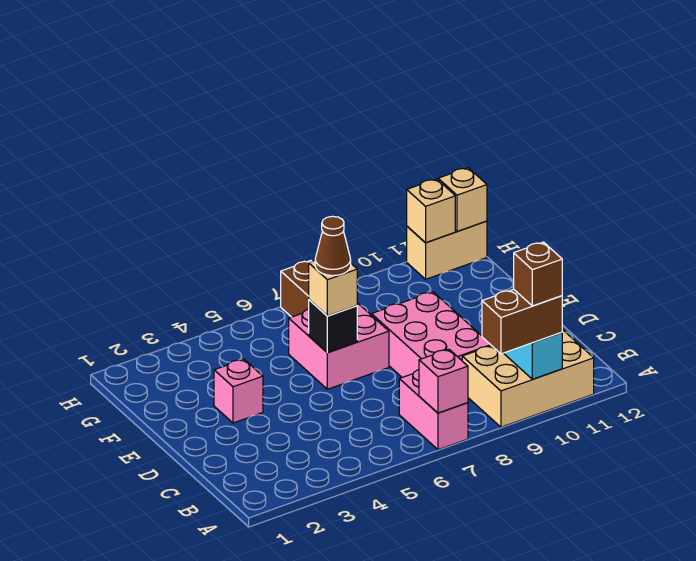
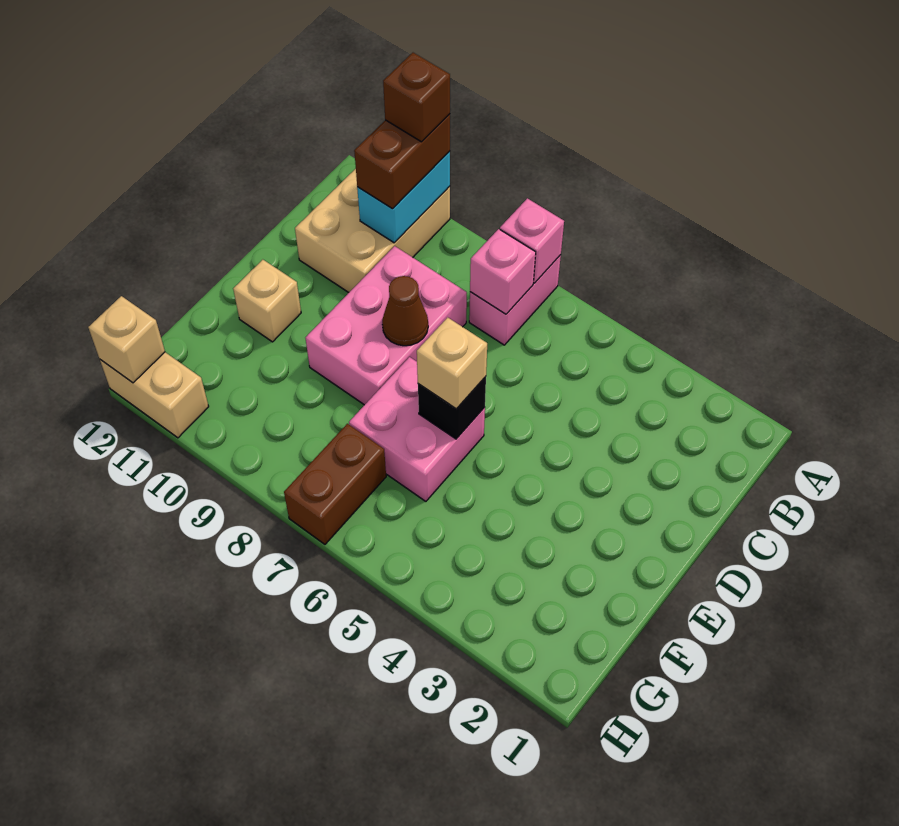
tan 2x3 brick [462,329,594,427] -> tan 2x3 brick turned to [295,169,450,292]
brown 1x2 brick [482,289,562,354] -> brown 1x2 brick turned to [354,114,450,209]
pink 1x1 brick [214,359,263,423] -> pink 1x1 brick moved to [470,229,536,314]
brown 1x1 cone [315,216,351,276] -> brown 1x1 cone moved to [382,276,428,346]
tan 1x1 brick [407,179,455,243] -> tan 1x1 brick moved to [233,260,301,342]

